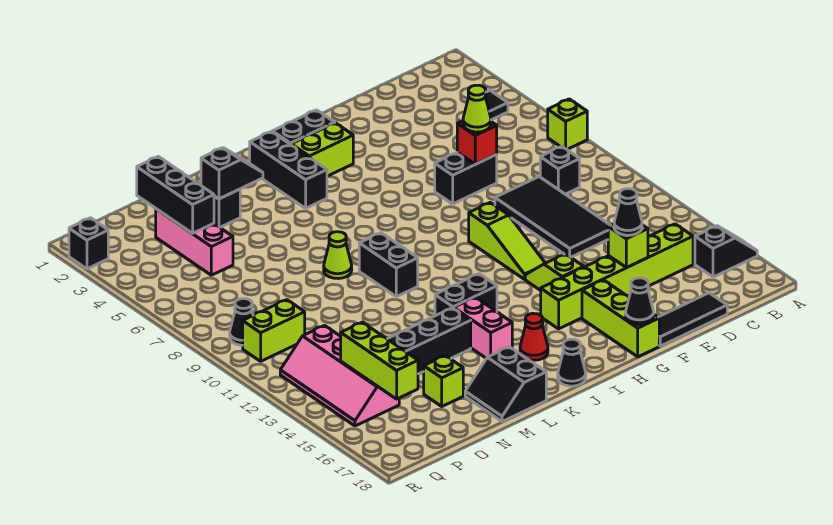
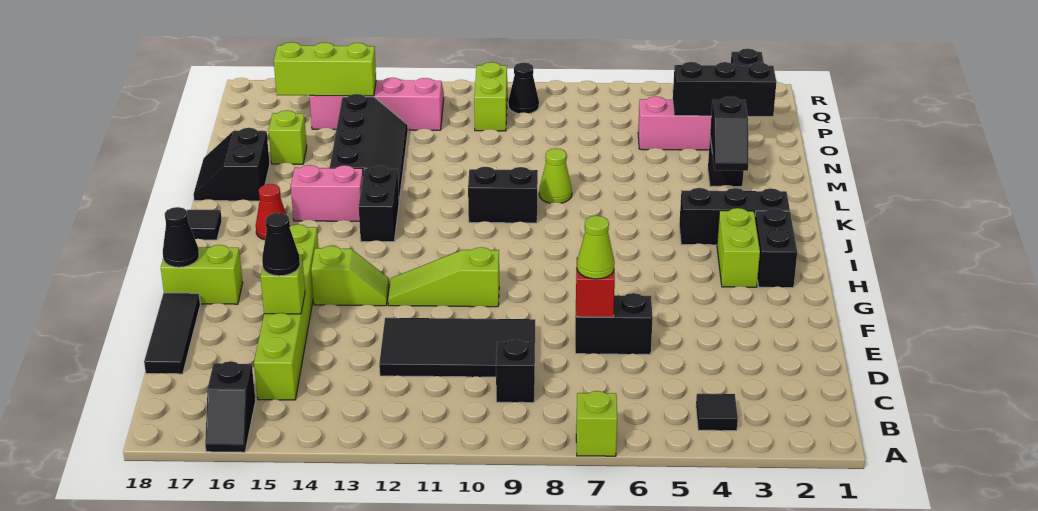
black 1x2 brick [435,152,497,204] -> black 1x2 brick turned to [575,293,653,354]
lime 1x3 brick [582,280,659,357] -> lime 1x2 brick [161,245,243,304]
black 1x1 cone [558,339,586,386] -> black 1x1 tile [187,210,222,240]
black 2x2 slope [465,347,546,422] -> black 2x2 slope turned to [193,128,270,201]

